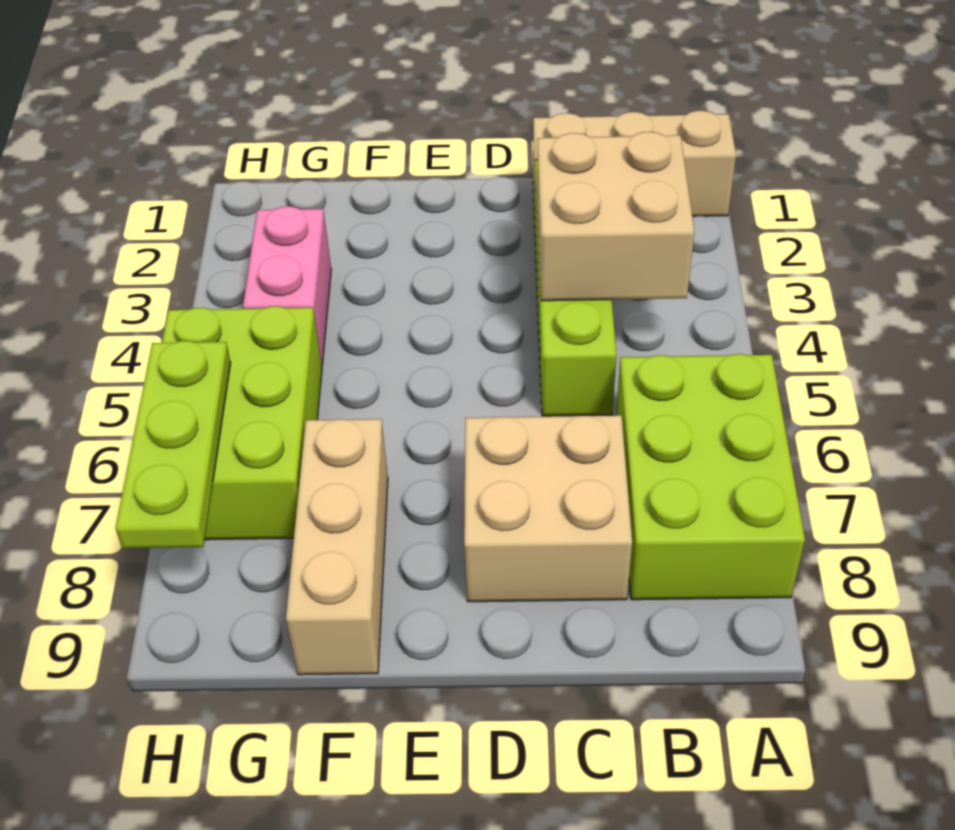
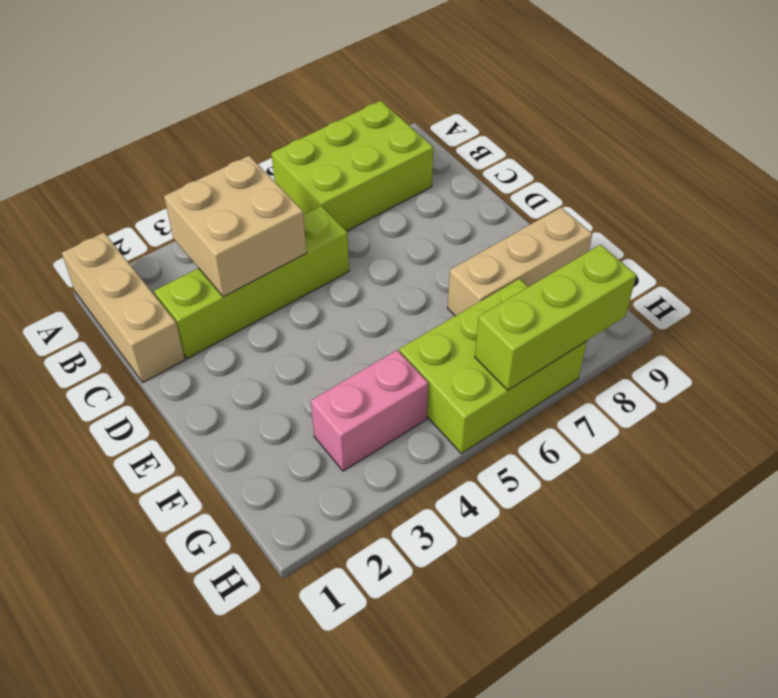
tan 2x2 brick [464,415,632,602] -> none
lime 1x3 plate [115,341,231,548] -> lime 1x3 brick [475,245,636,390]

